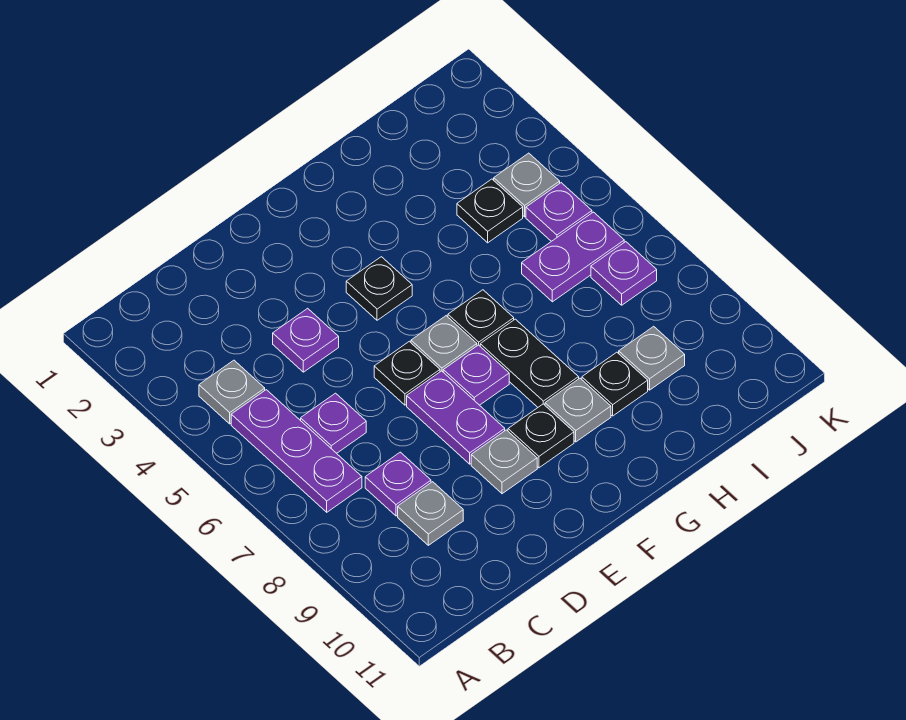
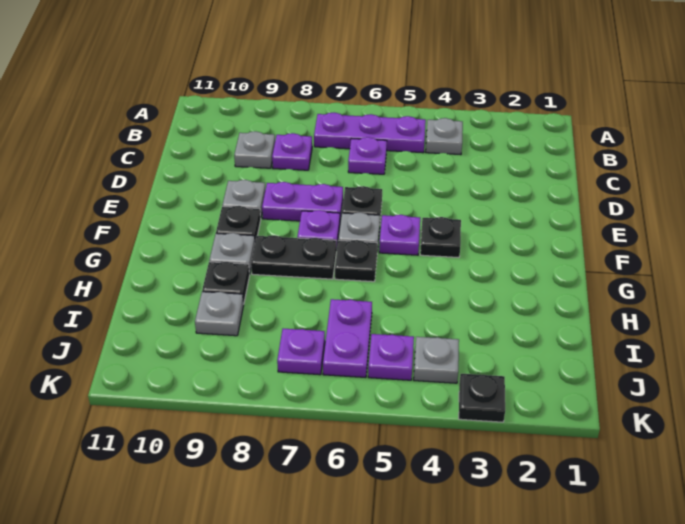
purple 1x1 plate [273,308,339,372] -> purple 1x1 plate moved to [379,215,420,255]
black 1x1 plate [457,179,523,243] -> black 1x1 plate moved to [459,374,505,422]

